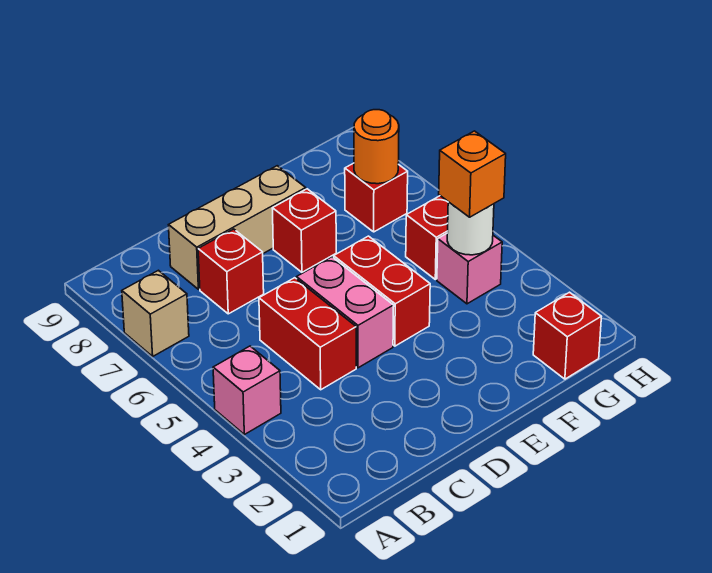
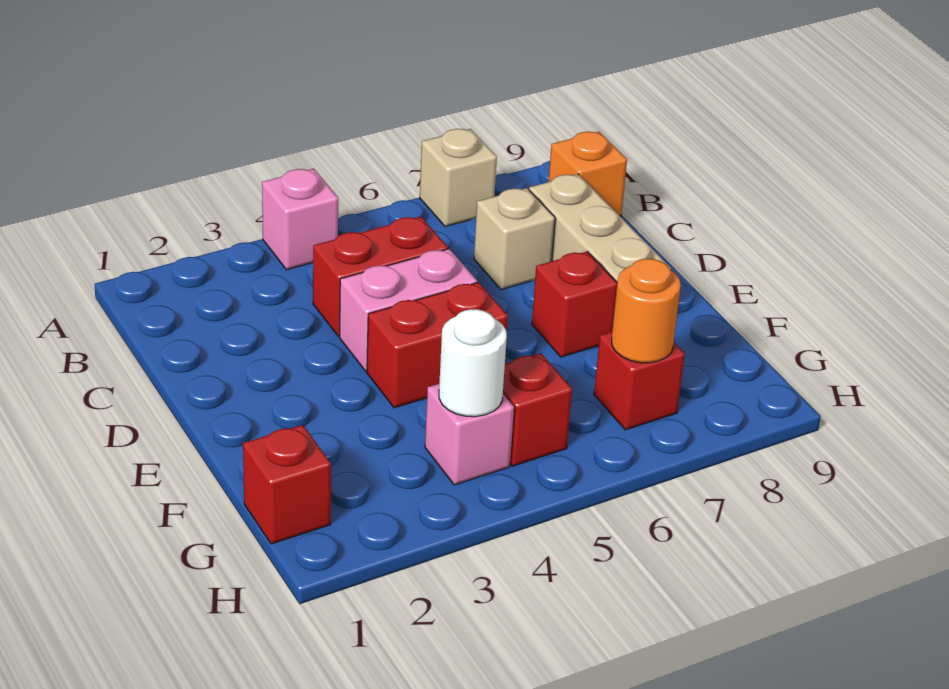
red 1x1 brick [198,229,264,314] -> tan 1x1 brick [474,188,555,290]
orange 1x1 brick [439,131,506,217] -> orange 1x1 brick moved to [549,132,627,216]

